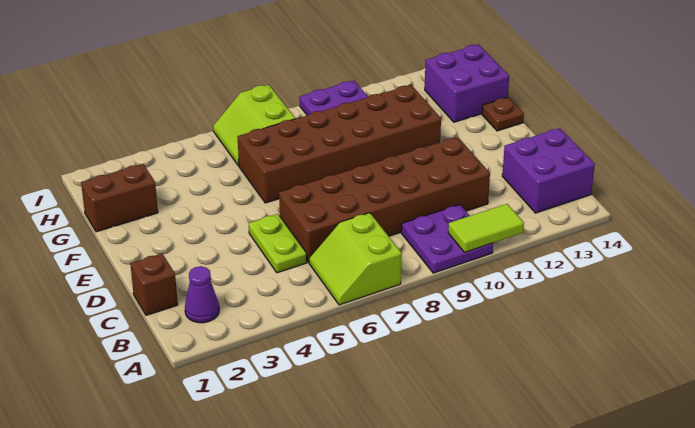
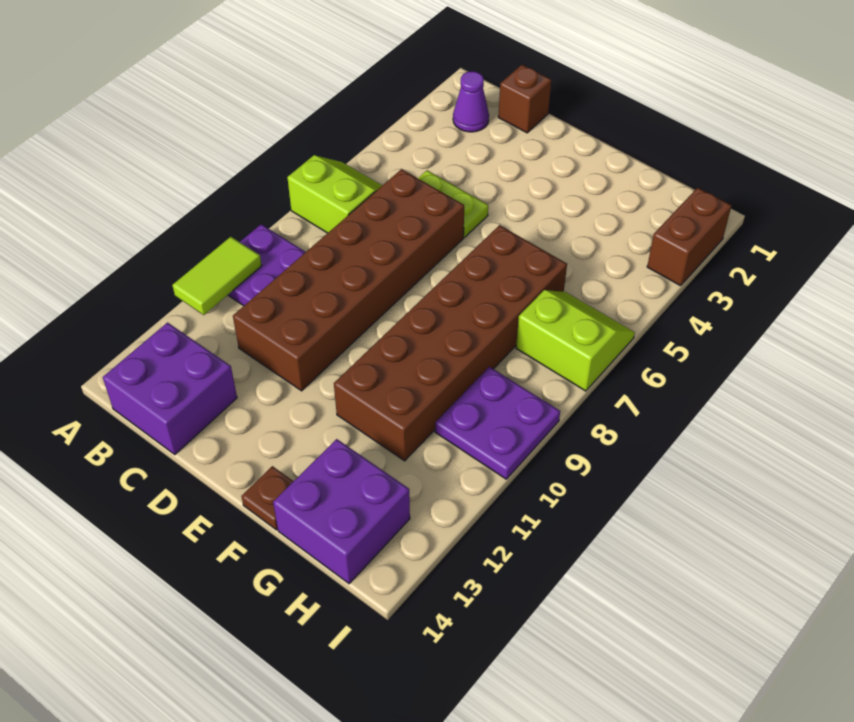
brown 1x2 brick [81,164,158,232] -> brown 1x2 brick moved to [647,188,732,286]

